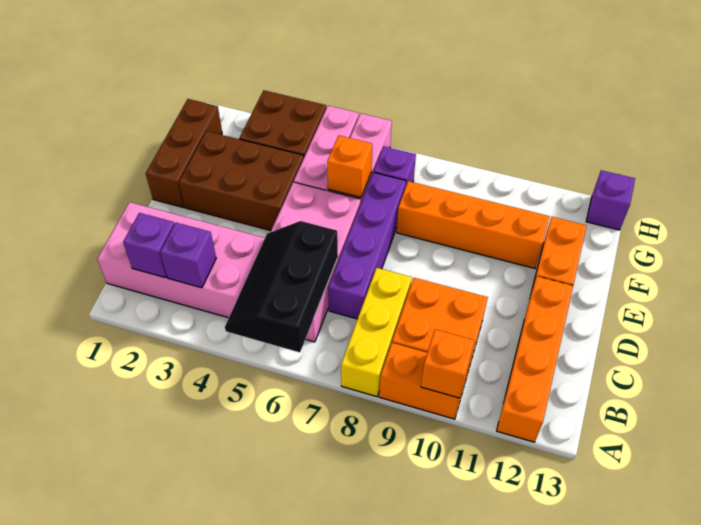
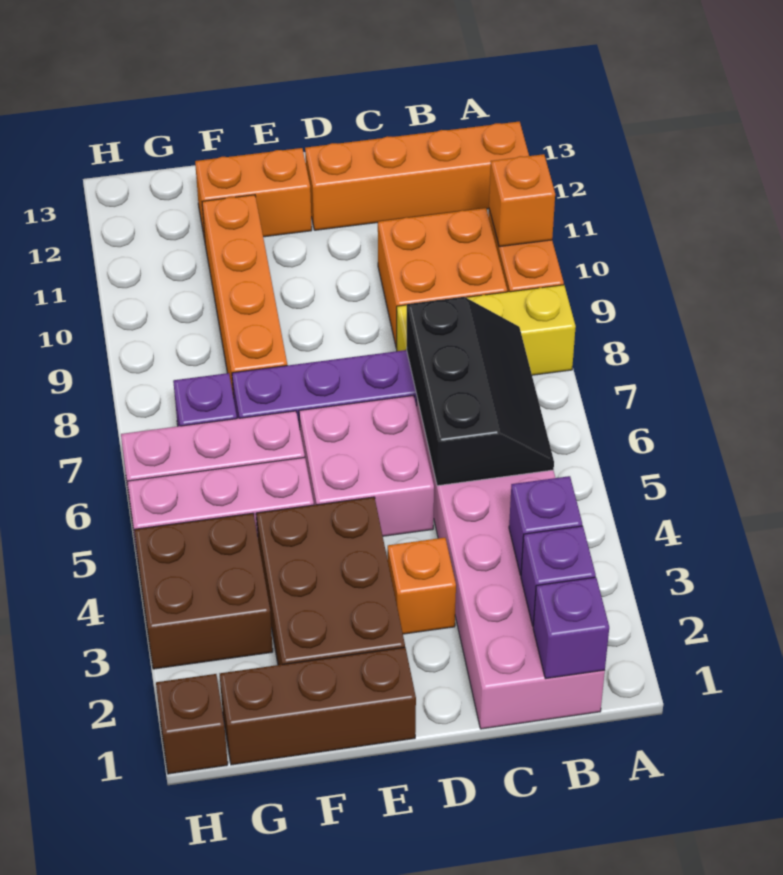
black 2x3 slope [225,221,338,352] -> black 2x3 slope turned to [407,297,554,486]
orange 1x1 brick [327,135,372,198] -> orange 1x1 brick moved to [388,538,456,634]
none -> brown 1x1 brick [156,674,228,774]
purple 1x1 brick [586,170,635,230] -> purple 1x1 brick moved to [533,577,609,679]

